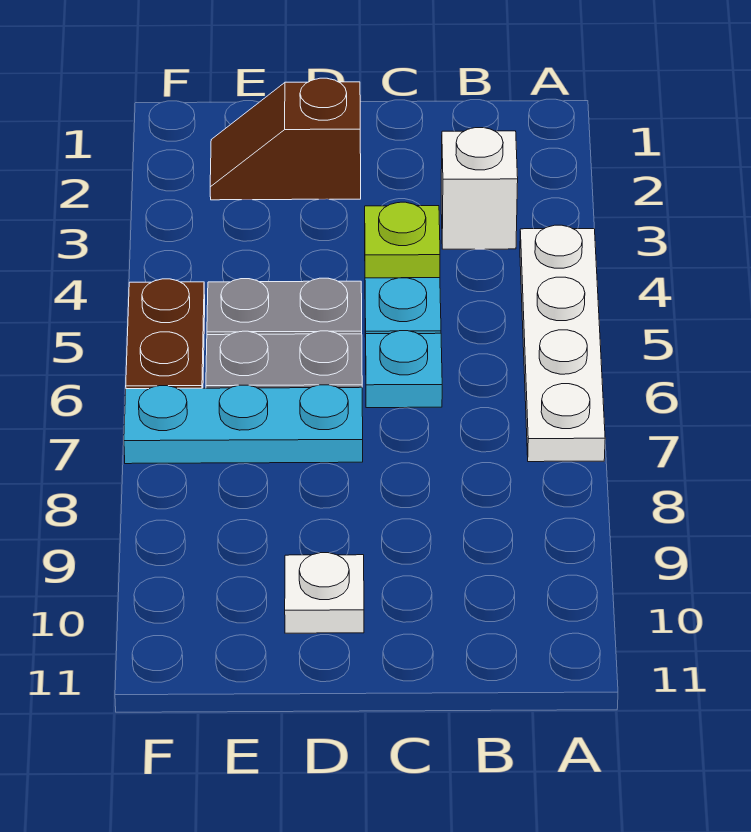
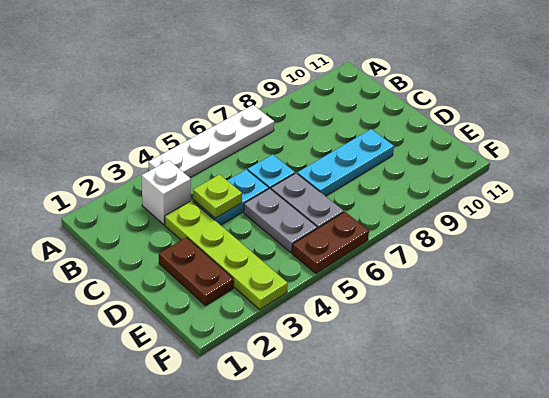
none -> lime 1x4 plate [165,201,288,310]
brown 1x2 slope [210,78,361,200] -> brown 1x2 plate [159,237,234,306]
cyan 1x3 plate [124,385,363,464] -> cyan 1x3 plate turned to [297,129,394,196]
white 1x1 plate [285,553,364,633] -> none

